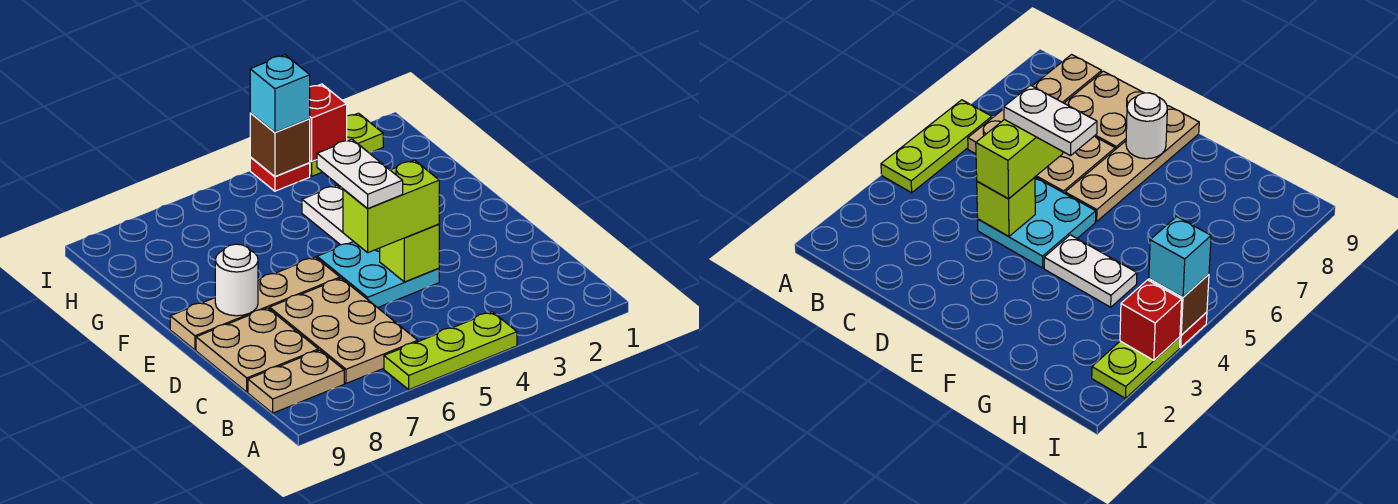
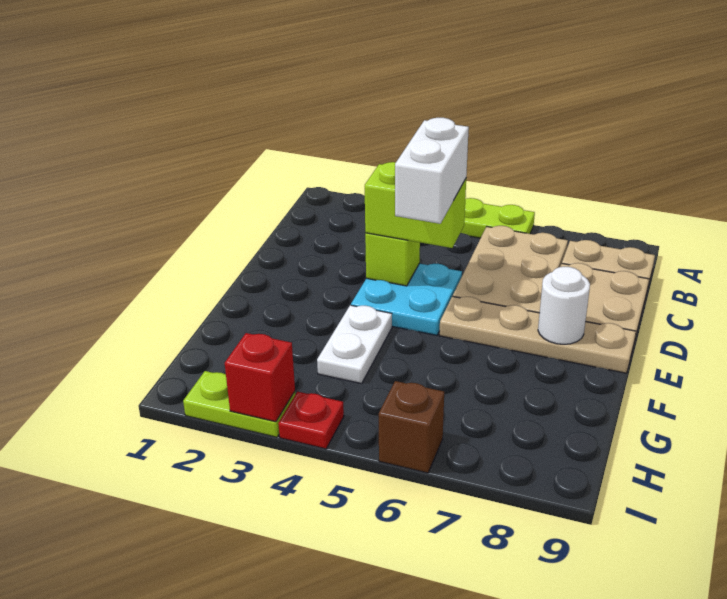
white 1x2 plate [317,139,403,209] -> white 1x2 brick [395,118,469,224]
brown 1x1 brick [250,113,310,176] -> brown 1x1 brick moved to [379,381,444,473]
cyan 1x1 brick [250,55,310,132] -> none

